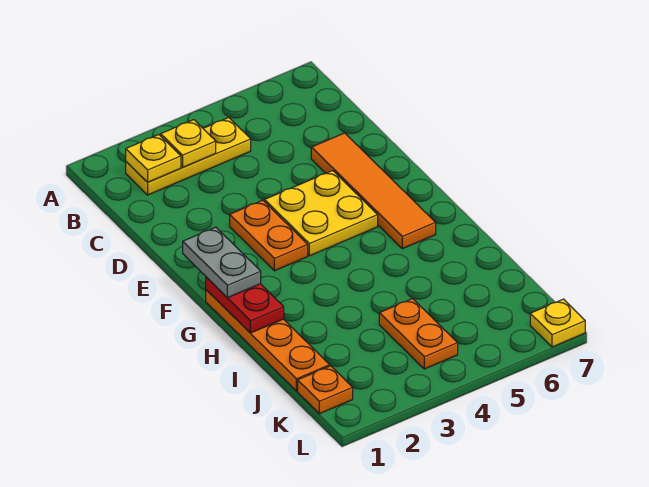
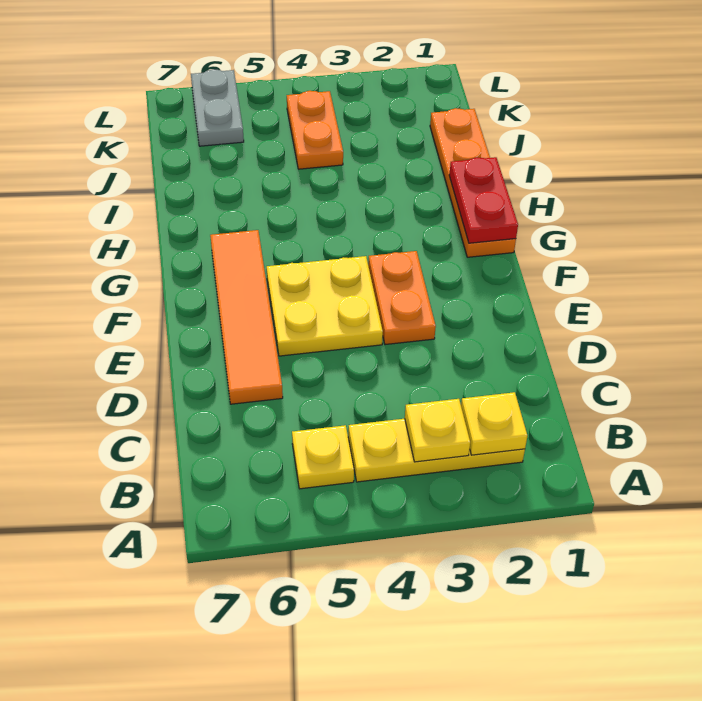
grey 1x2 plate [183,227,261,298] -> grey 1x2 plate moved to [191,69,244,146]
orange 1x1 plate [298,366,353,414] -> none
yellow 1x1 plate [530,299,585,347] -> yellow 1x1 plate moved to [292,425,354,489]

